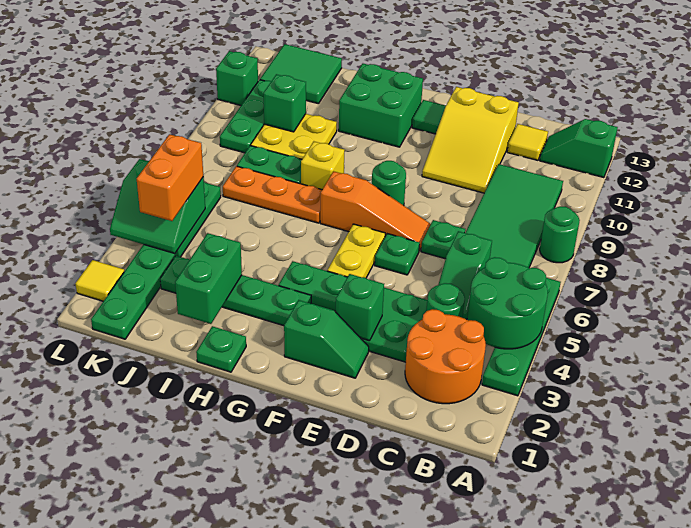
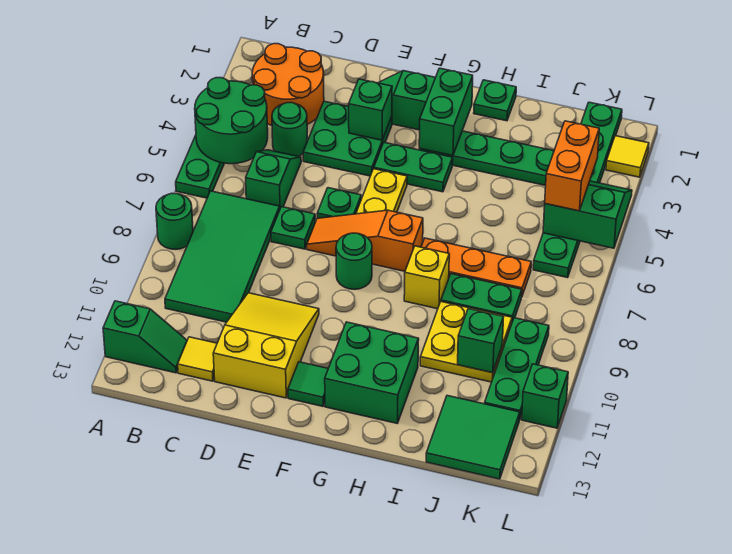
green 1x2 brick [175,233,242,324] -> green 1x2 brick moved to [419,68,473,156]

